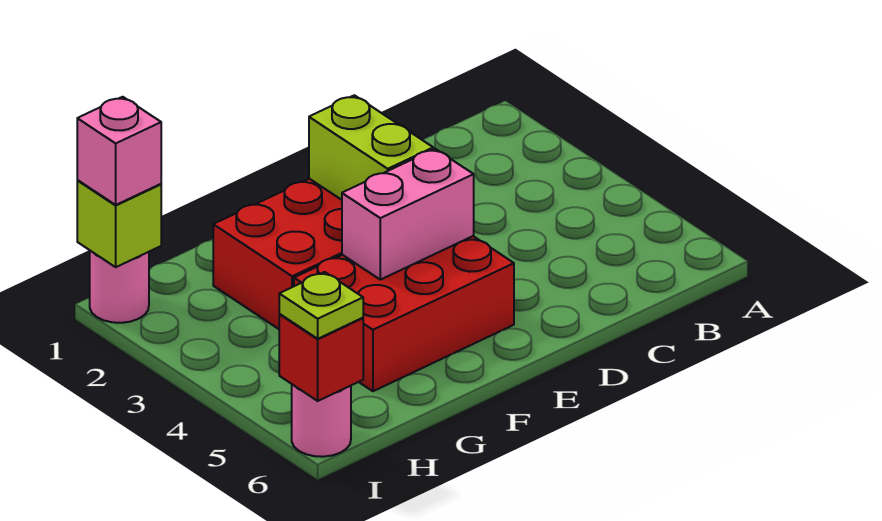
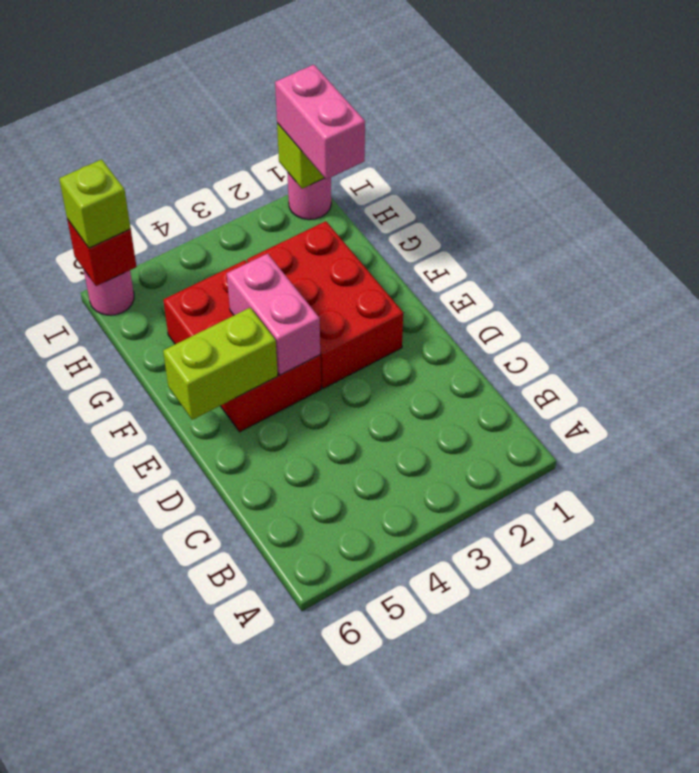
lime 1x2 brick [309,95,433,200] -> lime 1x2 brick moved to [163,308,278,420]
pink 1x1 brick [77,97,161,205] -> pink 1x2 brick [275,65,365,179]
lime 1x1 plate [279,272,363,339] -> lime 1x1 brick [59,159,131,248]

